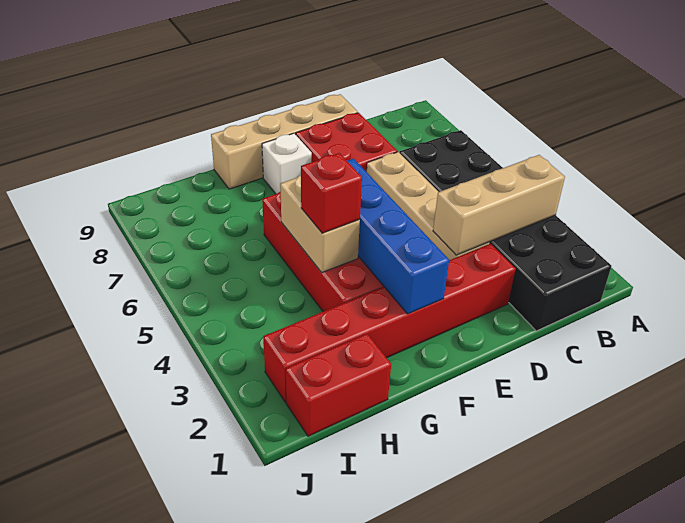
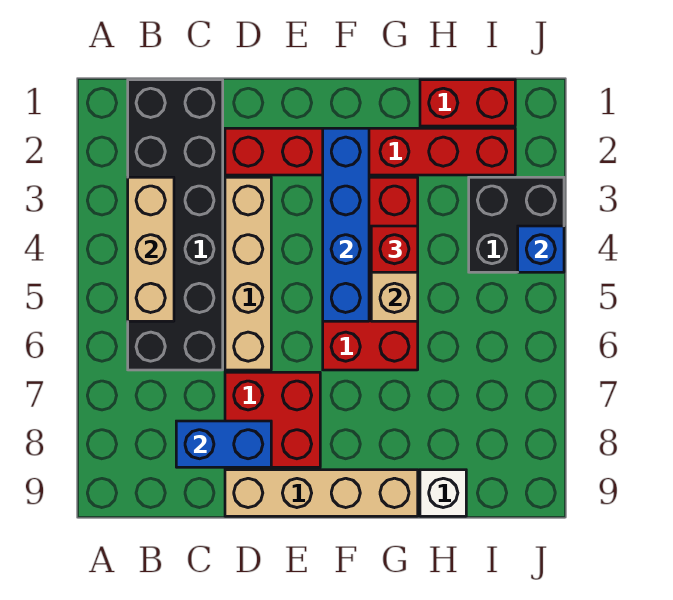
tan 1x3 brick [433,155,565,255] -> tan 1x3 brick turned to [128,177,174,321]
none -> blue 1x2 brick [176,421,271,467]
white 1x1 brick [262,133,312,194] -> white 1x1 brick moved to [420,470,466,516]
none -> black 2x2 brick [469,177,564,272]
none -> blue 1x1 brick [518,226,564,272]

